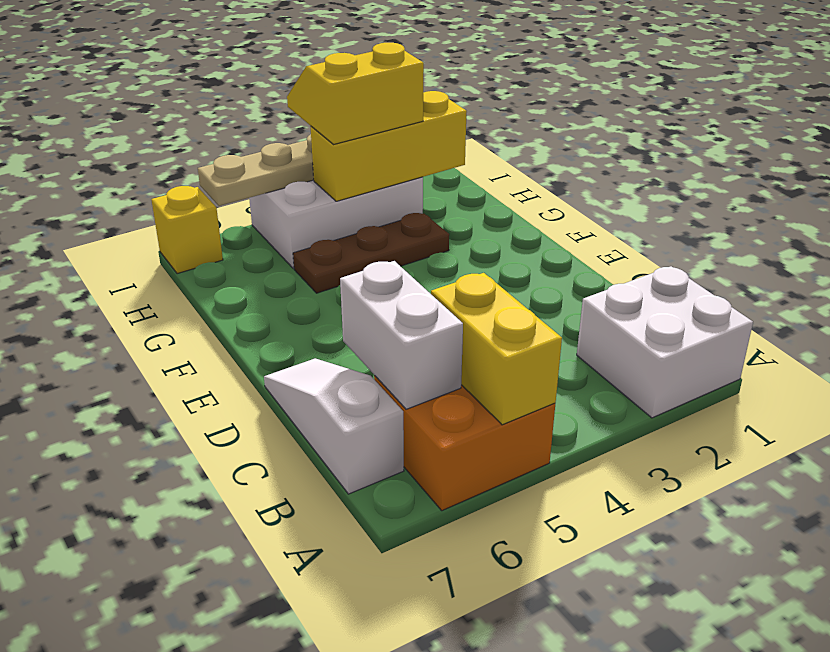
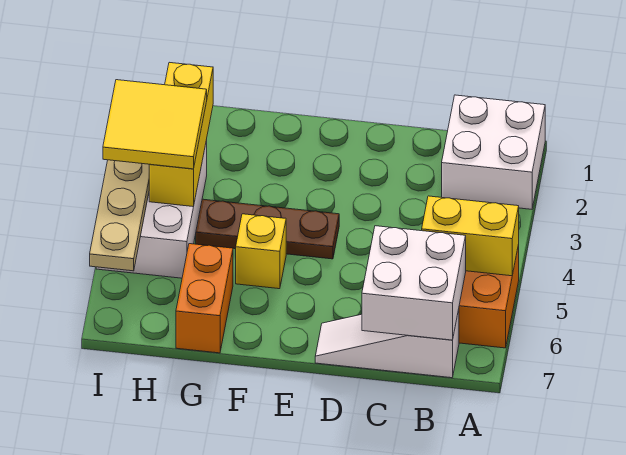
white 1x2 brick [340,261,463,409] -> white 2x2 brick [362,226,466,340]
brown 1x3 plate [293,213,449,293] -> brown 1x3 plate turned to [196,199,339,259]
none -> orange 1x2 brick [176,244,233,353]
yellow 2x2 slope [287,43,424,145] -> yellow 2x2 tile [103,80,207,169]
yellow 1x1 brick [151,186,223,274] -> yellow 1x1 brick moved to [236,214,286,289]

